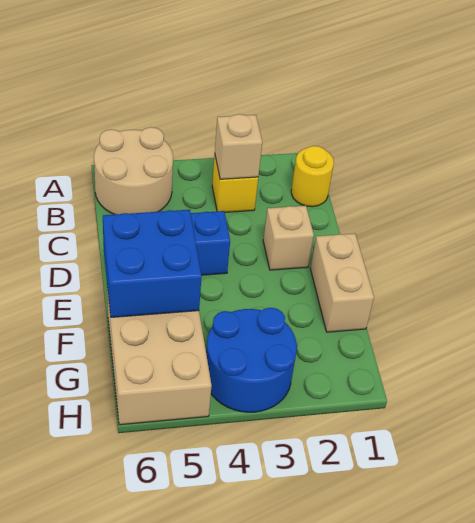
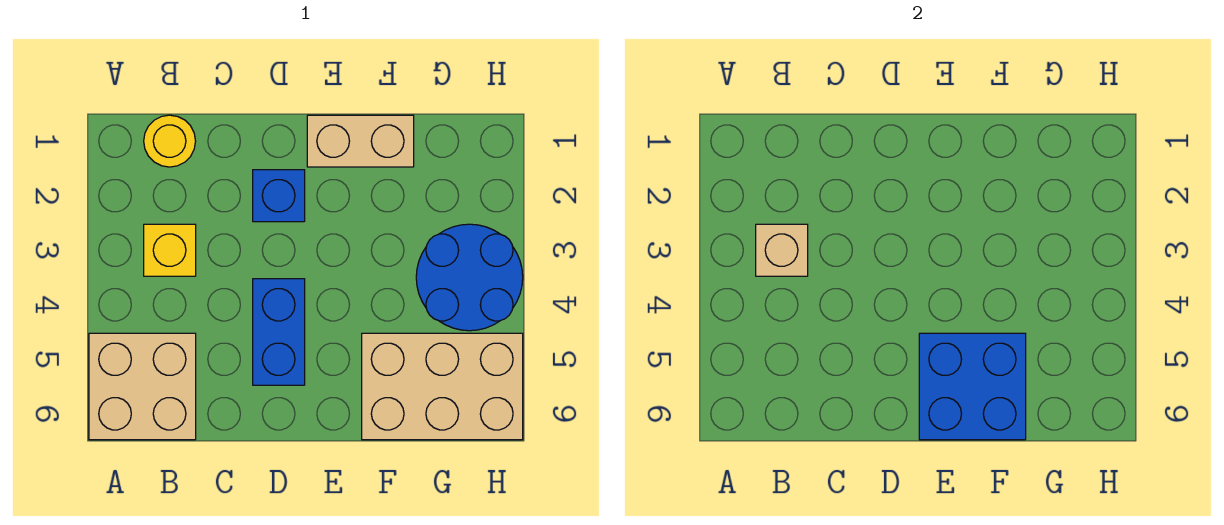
tan 2x2 round brick [94,127,173,215] -> tan 2x2 brick [89,333,196,440]
tan 1x1 brick [263,206,314,270] -> blue 1x1 brick [253,170,305,222]

